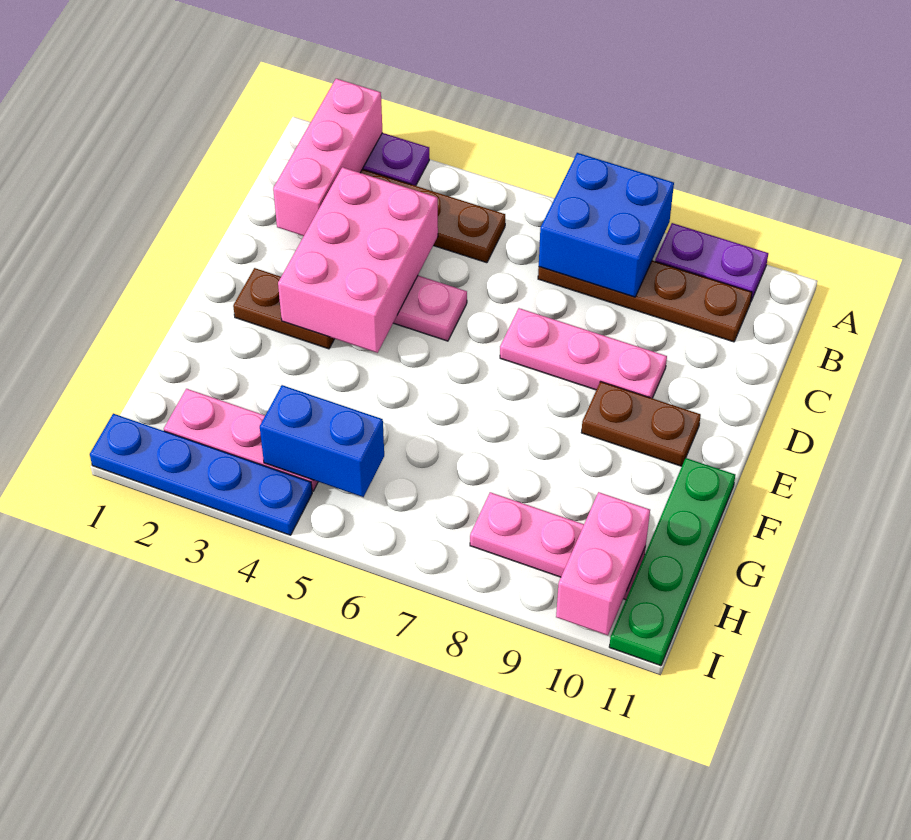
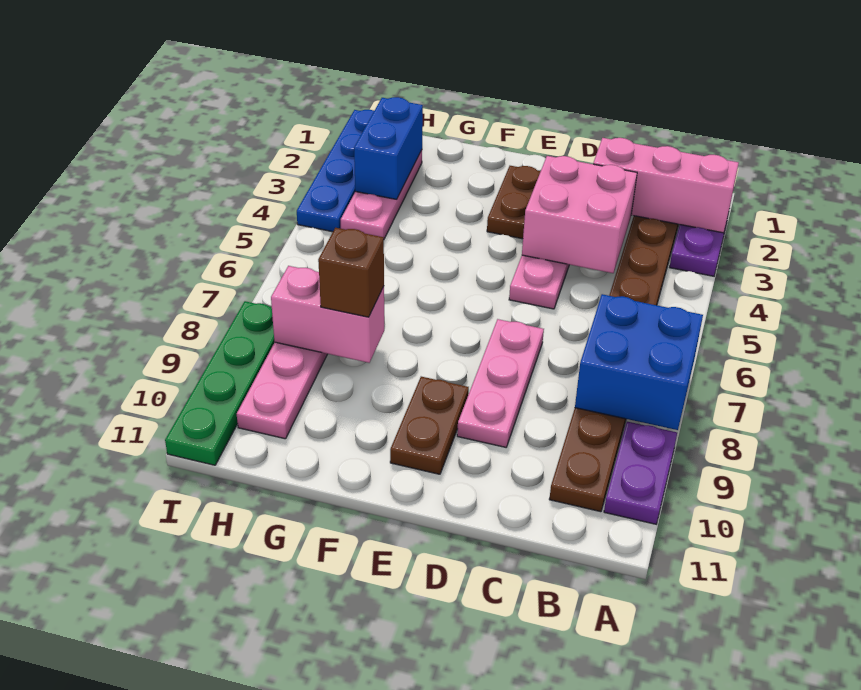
pink 2x3 brick [278,167,438,353] -> pink 2x2 brick [522,156,637,273]
green 1x4 plate [609,458,735,666] -> green 1x4 plate turned to [165,301,275,465]
none -> brown 1x1 brick [318,228,384,317]
blue 1x2 brick [260,385,384,497] -> blue 1x2 brick moved to [354,97,423,199]
pink 1x2 brick [556,492,650,635] -> pink 1x2 brick moved to [271,266,384,363]

